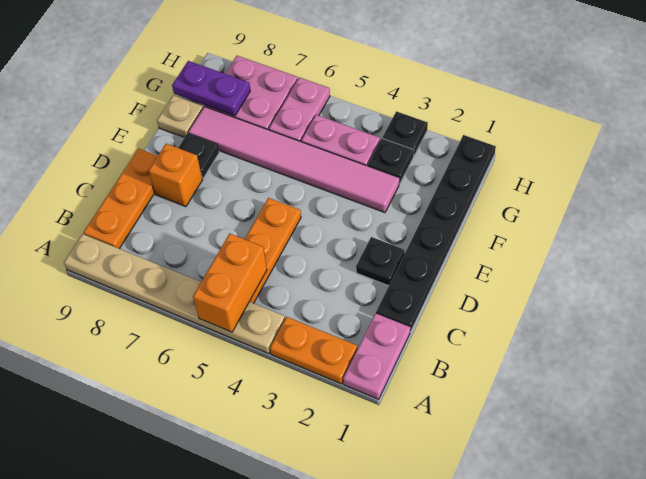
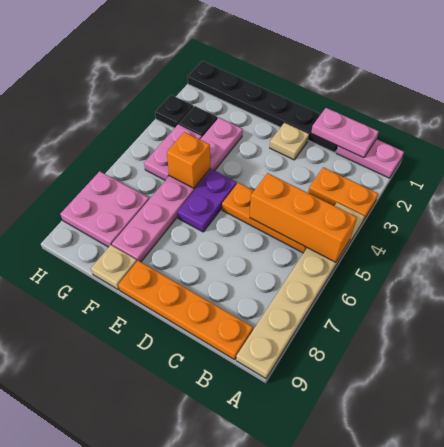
orange 1x2 plate [270,317,357,384] -> orange 1x2 plate turned to [308,167,378,221]
orange 1x2 brick [193,234,267,332] -> orange 1x3 brick [250,173,357,262]
orange 1x3 plate [84,148,157,249] -> orange 1x4 plate [118,261,253,360]
black 1x1 plate [356,237,405,286] -> tan 1x1 plate [270,123,309,160]
orange 1x1 brick [148,144,202,207] -> orange 1x1 brick moved to [167,132,210,188]
black 1x1 plate [178,133,219,178] -> none
pink 1x6 tile [188,107,399,213] -> pink 1x6 plate [112,118,243,262]
pink 1x2 plate [269,77,330,142] -> pink 1x2 plate moved to [311,108,379,158]
purple 1x2 plate [172,61,250,116] -> purple 1x2 plate moved to [177,169,237,232]

